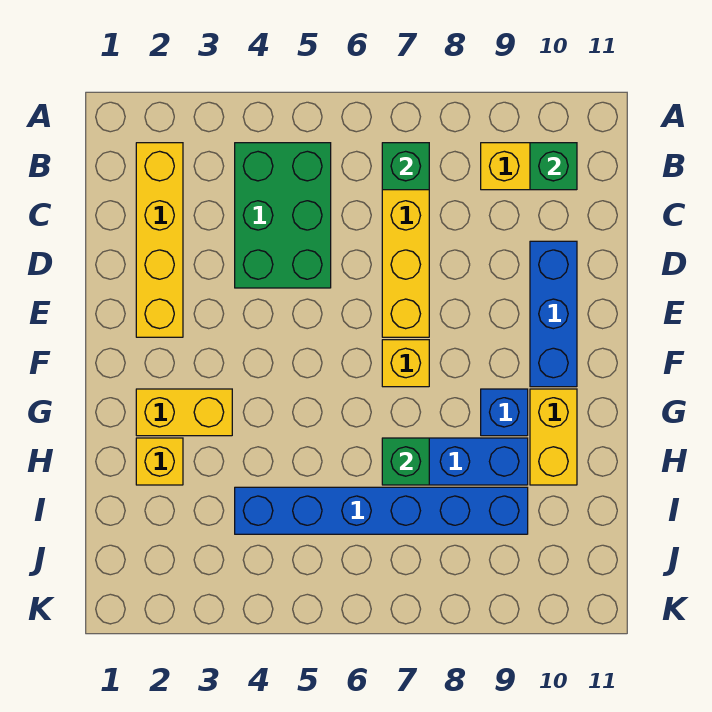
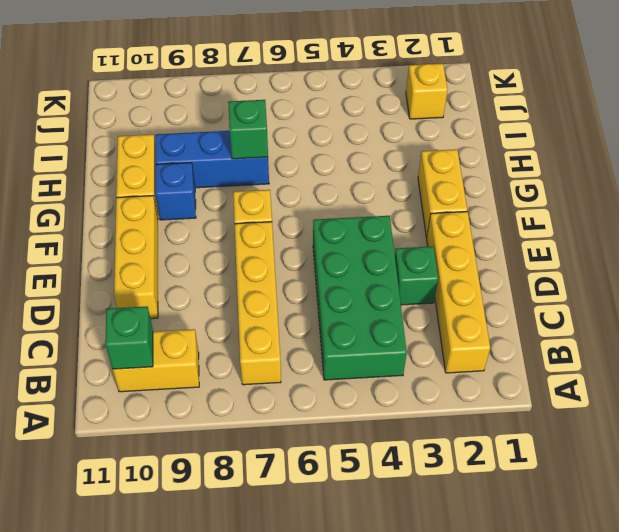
green 2x3 brick [235,143,331,288] -> green 2x4 brick [313,216,407,380]
green 1x1 brick [382,143,429,190] -> green 1x1 brick moved to [395,246,438,305]
blue 1x3 brick [530,241,577,387] -> yellow 1x3 brick [114,196,158,319]
yellow 1x2 brick [136,389,232,436] -> yellow 1x2 brick turned to [418,149,467,238]
yellow 1x1 brick [136,438,183,485] -> yellow 1x1 brick moved to [406,64,448,119]
blue 1x6 brick [235,487,528,534] -> none

